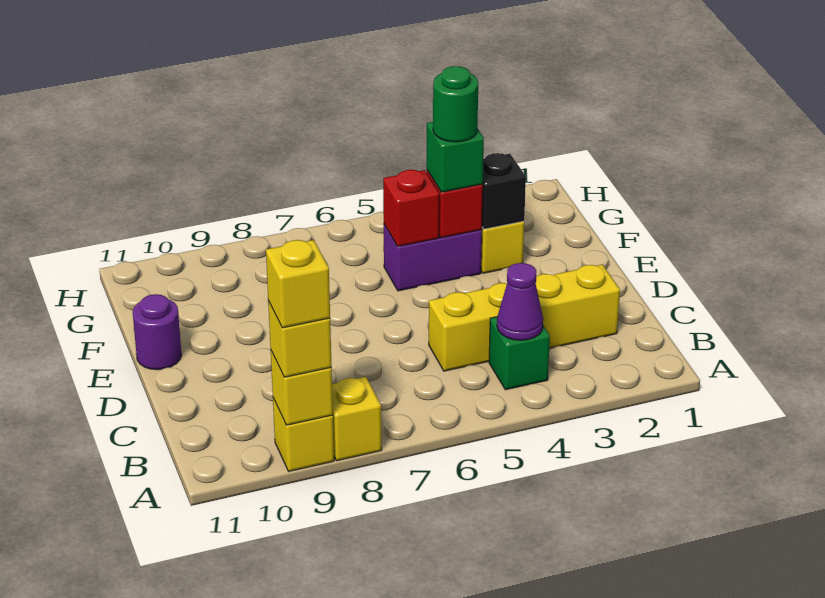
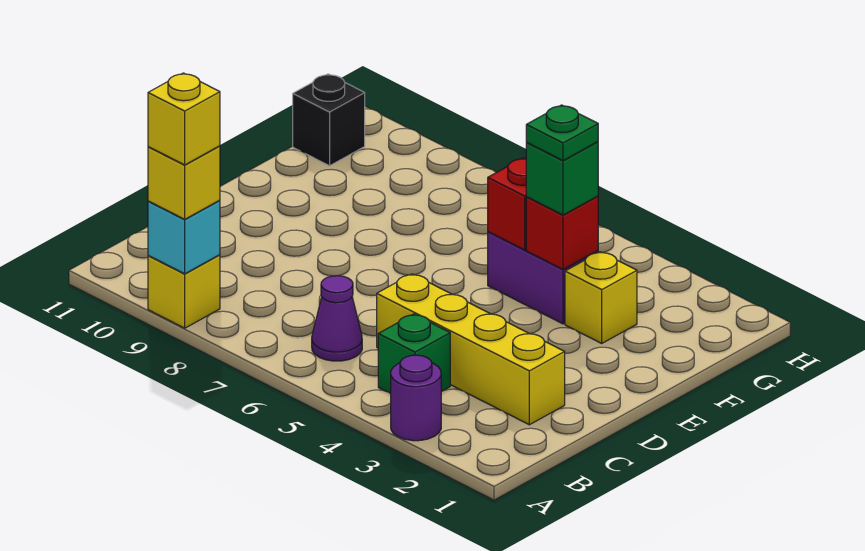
yellow 1x1 brick [332,377,382,461] -> none
yellow 1x1 brick [271,351,333,425] -> cyan 1x1 brick [148,200,220,274]
purple 1x1 cone [497,263,543,340] -> purple 1x1 cone moved to [312,276,362,361]
purple 1x1 round brick [133,294,182,370] -> purple 1x1 round brick moved to [391,355,442,441]
black 1x1 brick [482,153,526,229] -> black 1x1 brick moved to [293,74,365,166]
green 1x1 round brick [433,66,478,142] -> green 1x1 plate [526,105,598,161]

